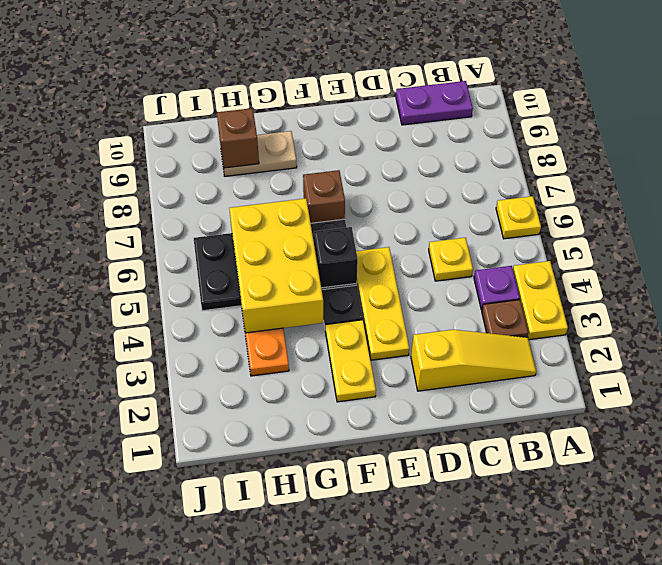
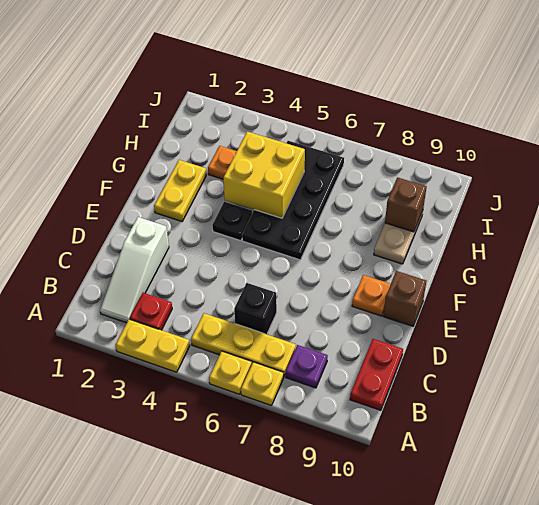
yellow 1x3 slope [411,330,536,391] -> white 1x3 slope [100,217,169,323]
brown 1x1 plate [482,300,529,337] -> red 1x1 plate [130,293,172,330]
purple 1x1 plate [474,266,520,310] -> purple 1x1 plate moved to [286,345,328,388]
purple 1x2 plate [396,81,473,125] -> red 1x2 plate [350,339,403,410]
yellow 1x1 plate [429,238,473,281] -> yellow 1x1 plate moved to [241,362,284,406]
yellow 1x3 plate [356,247,409,360] -> yellow 1x3 plate moved to [191,313,296,376]
none -> orange 1x1 plate [352,275,391,316]
yellow 1x2 plate [325,320,376,402] -> yellow 1x2 plate turned to [154,160,206,221]
black 1x1 brick [314,227,358,288] -> black 1x1 brick moved to [234,283,277,334]
brown 1x1 brick [303,170,345,223] -> brown 1x1 brick moved to [383,271,426,326]
yellow 2x3 brick [229,198,323,333] -> yellow 2x2 brick [223,132,305,218]

